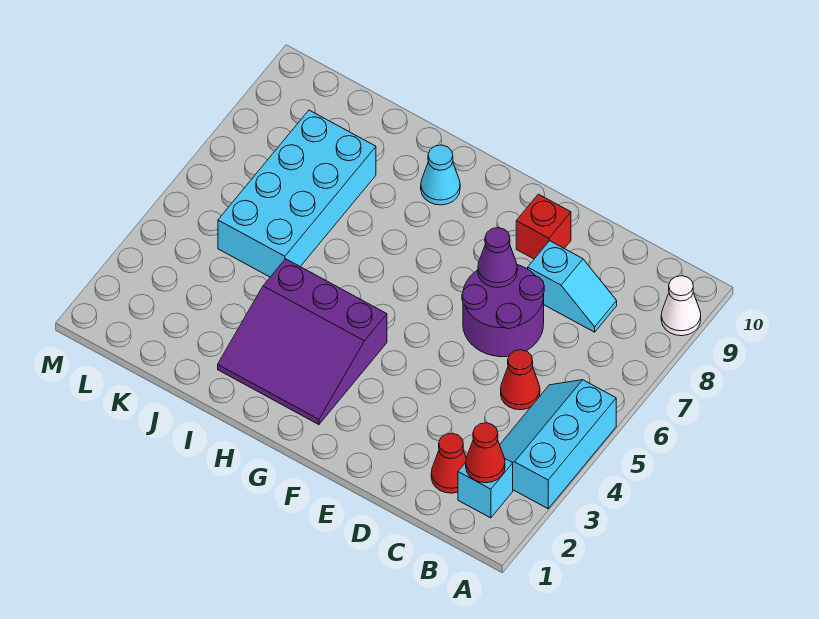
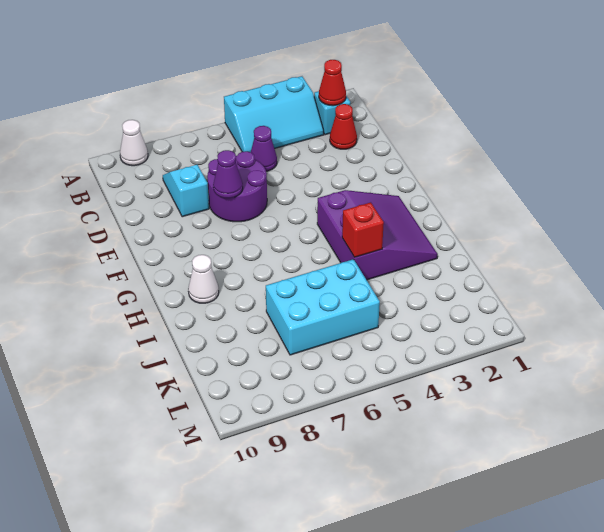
red 1x1 cone [501,350,540,410] -> purple 1x1 cone [251,126,277,171]
red 1x1 brick [516,194,571,259] -> red 1x1 brick moved to [342,202,384,257]
cyan 1x1 cone [421,145,460,205] -> white 1x1 cone [188,255,219,303]
cyan 2x4 brick [218,110,376,277] -> cyan 2x3 brick [266,259,380,355]

